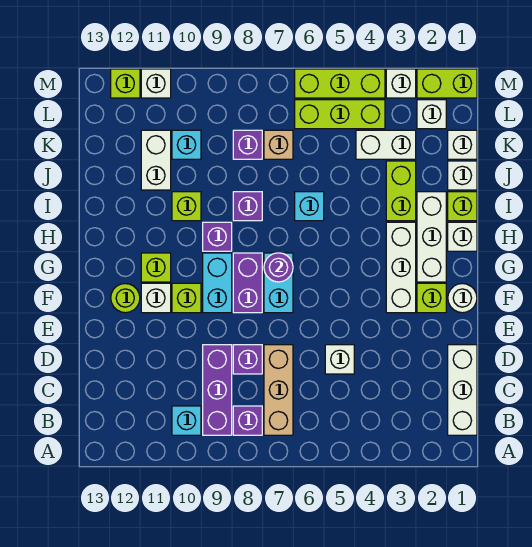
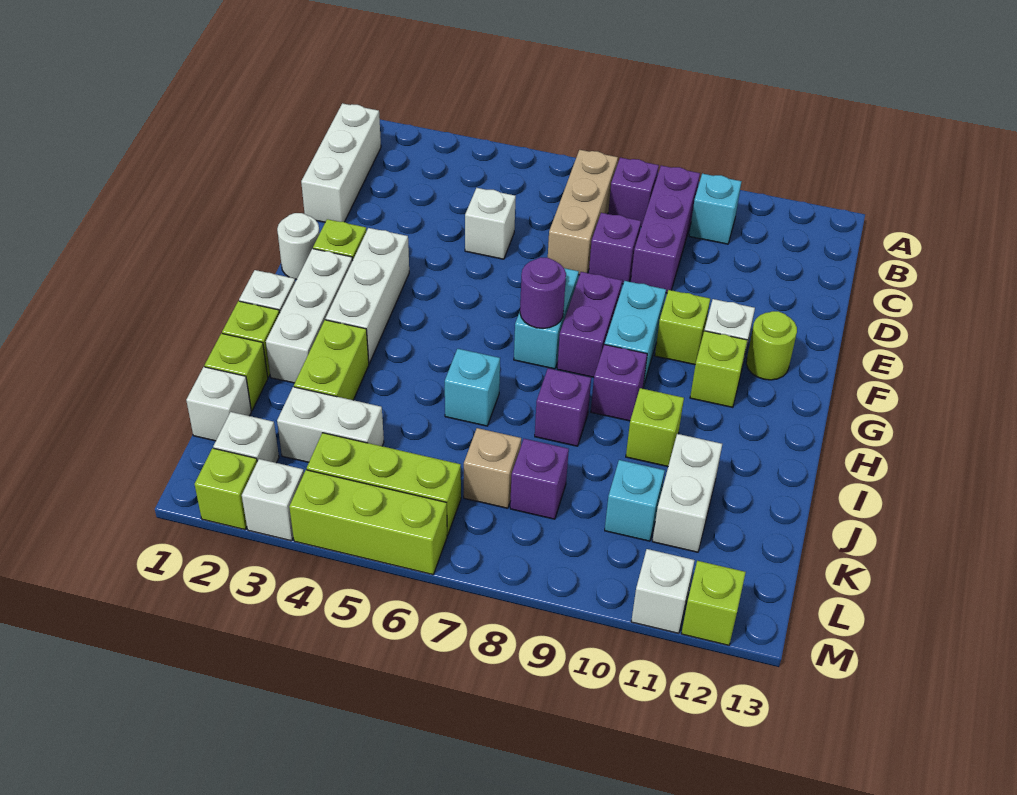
white 1x1 brick [448,161,477,190] -> lime 1x1 brick [204,333,268,411]
lime 1x2 brick [417,69,477,98] -> lime 1x1 brick [195,448,257,530]

